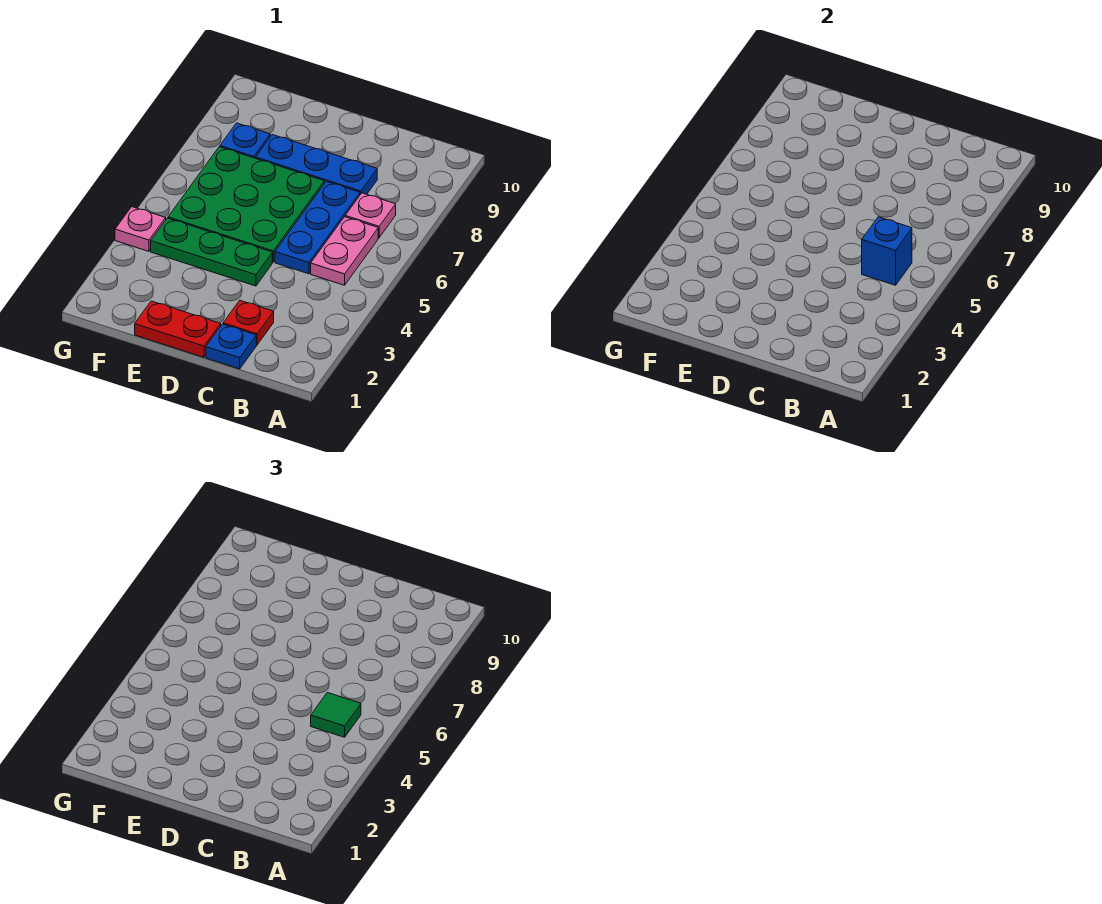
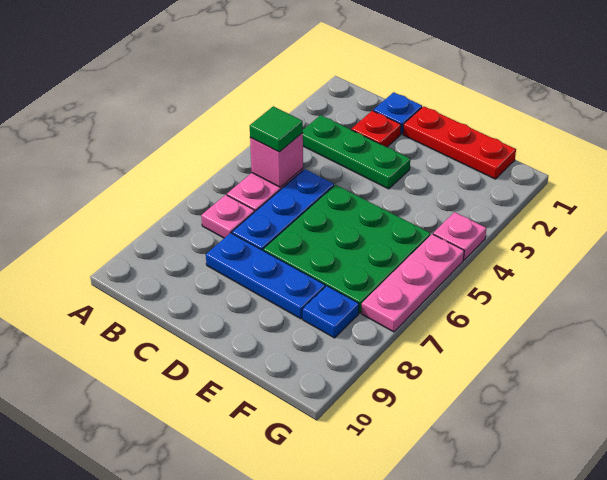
blue 1x1 brick [862,217,912,285] -> pink 1x1 brick [250,133,303,187]
red 1x2 plate [135,301,221,357] -> red 1x3 plate [403,106,516,179]
green 1x3 plate [151,218,272,286] -> green 1x3 plate moved to [303,115,410,189]
none -> pink 1x3 plate [361,234,464,332]

